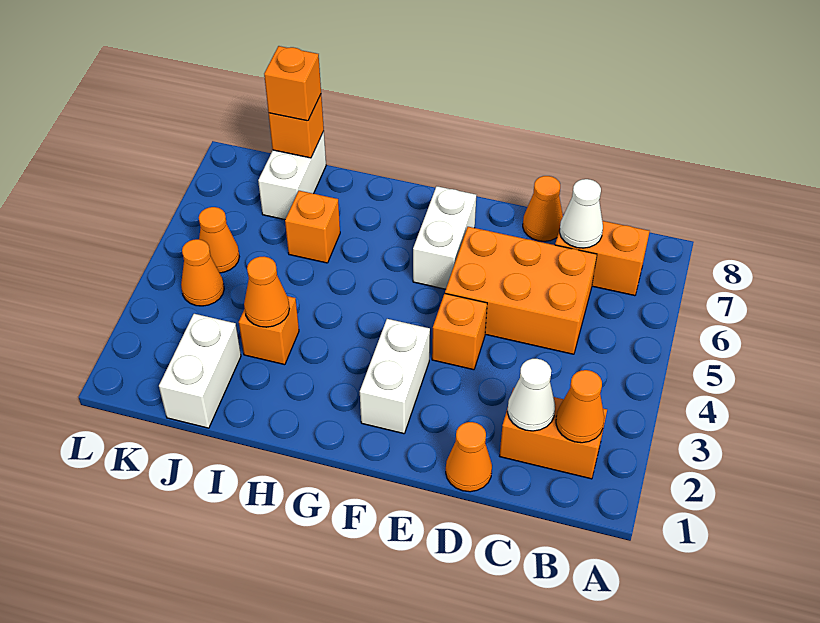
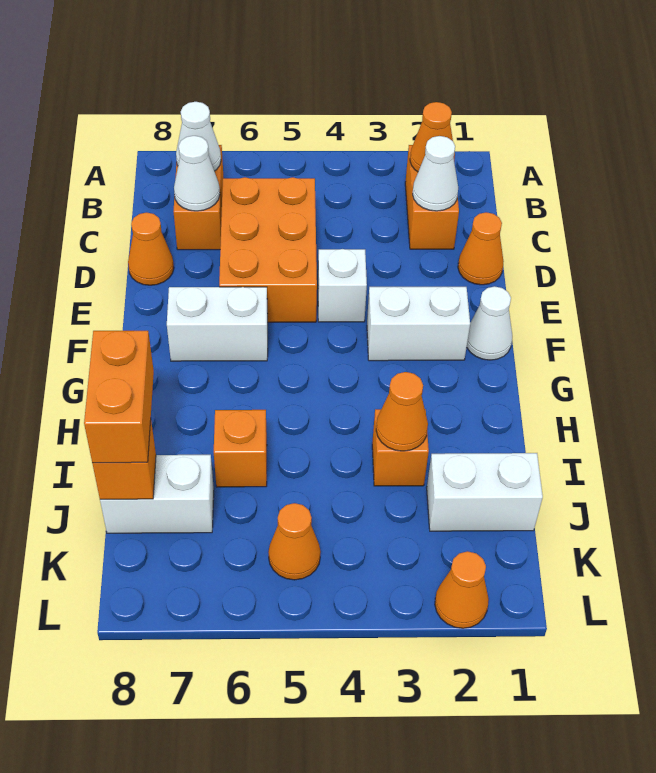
none -> white 1x1 cone [176,102,221,171]
orange 1x1 brick [432,294,487,370] -> white 1x1 brick [318,249,367,322]
none -> white 1x1 cone [467,286,512,360]
orange 1x1 brick [264,46,321,121] -> orange 1x2 brick [84,331,154,463]
orange 1x1 cone [181,239,224,306] -> orange 1x1 cone moved to [435,551,489,628]

